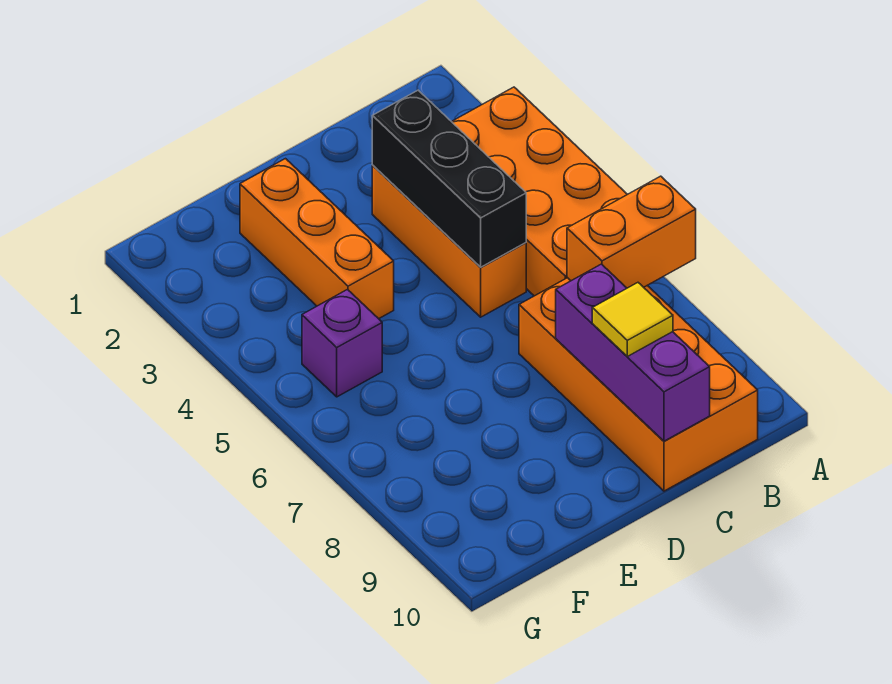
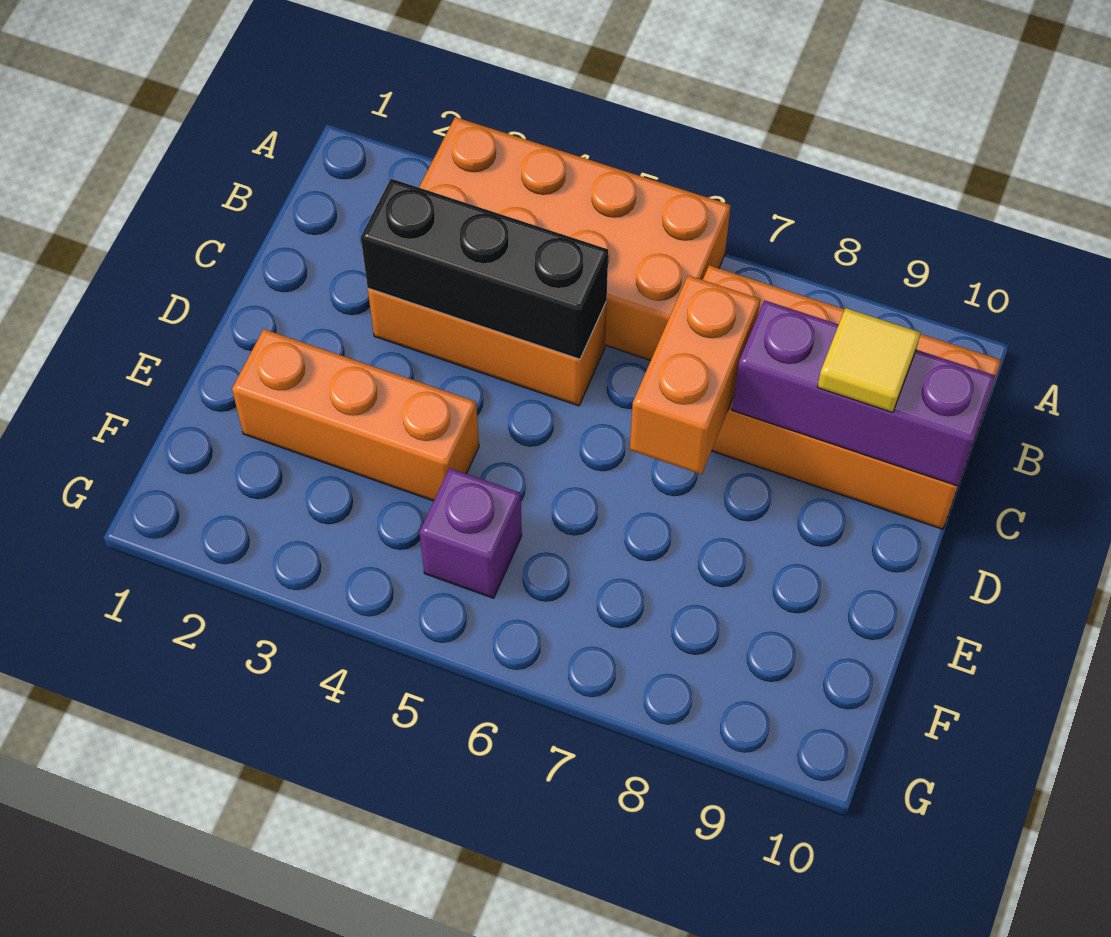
orange 1x2 brick [567,176,696,288] -> orange 1x2 brick moved to [630,275,760,474]

